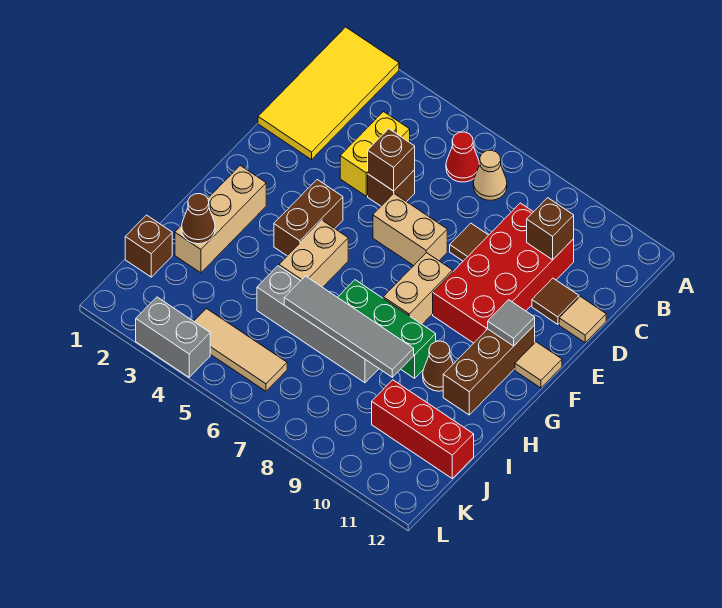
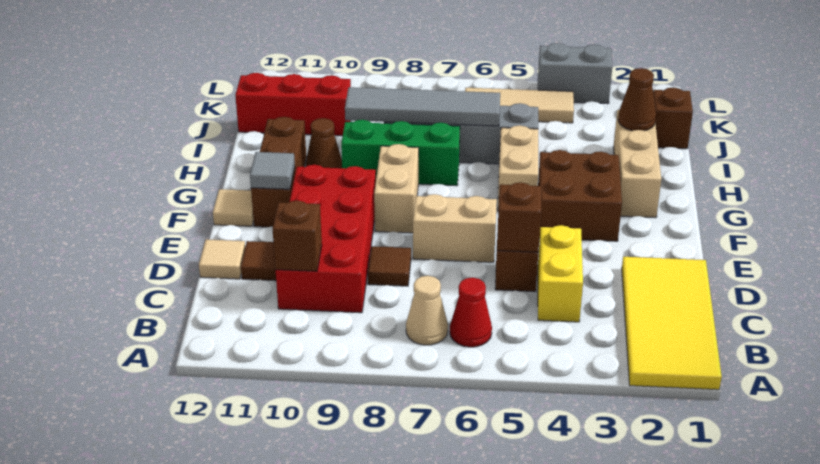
brown 1x2 brick [274,180,343,256] -> brown 2x2 brick [538,150,622,241]

